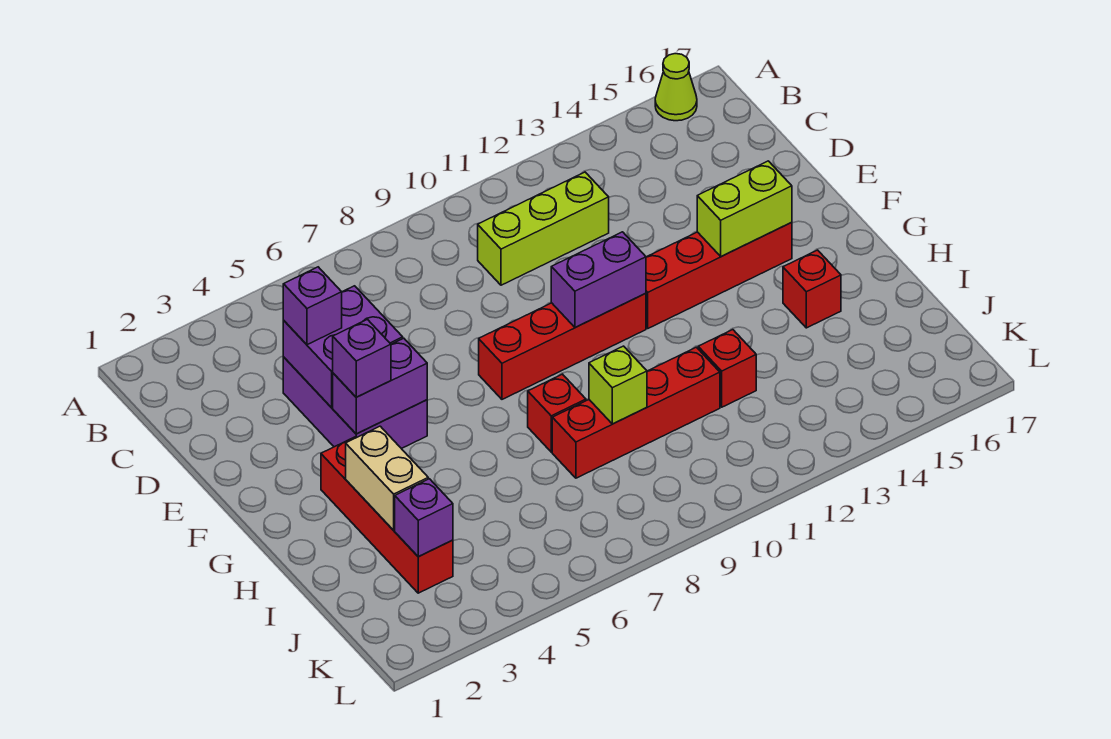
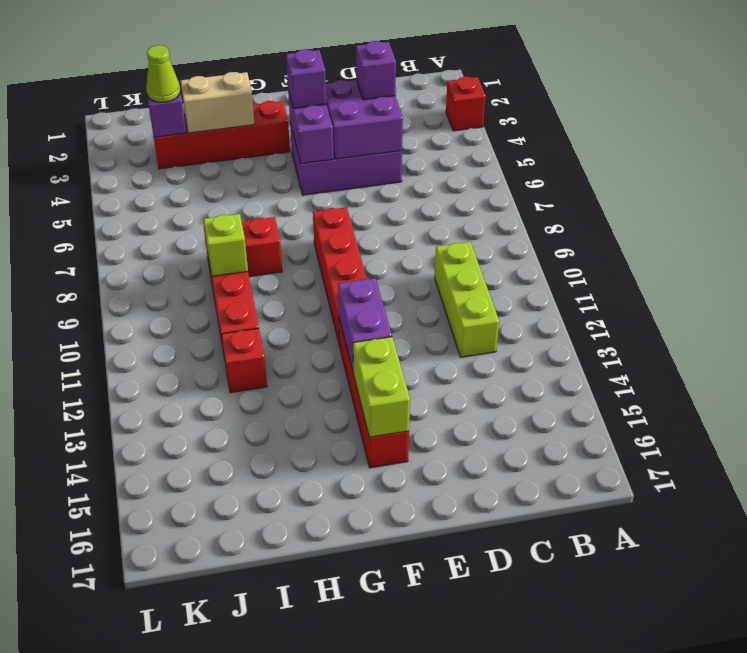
lime 1x1 cone [655,54,697,121] -> lime 1x1 cone moved to [146,45,180,102]
purple 1x2 brick [551,232,646,328] -> purple 1x2 brick moved to [338,278,392,373]
red 1x1 brick [783,250,841,328] -> red 1x1 brick moved to [446,77,486,131]

